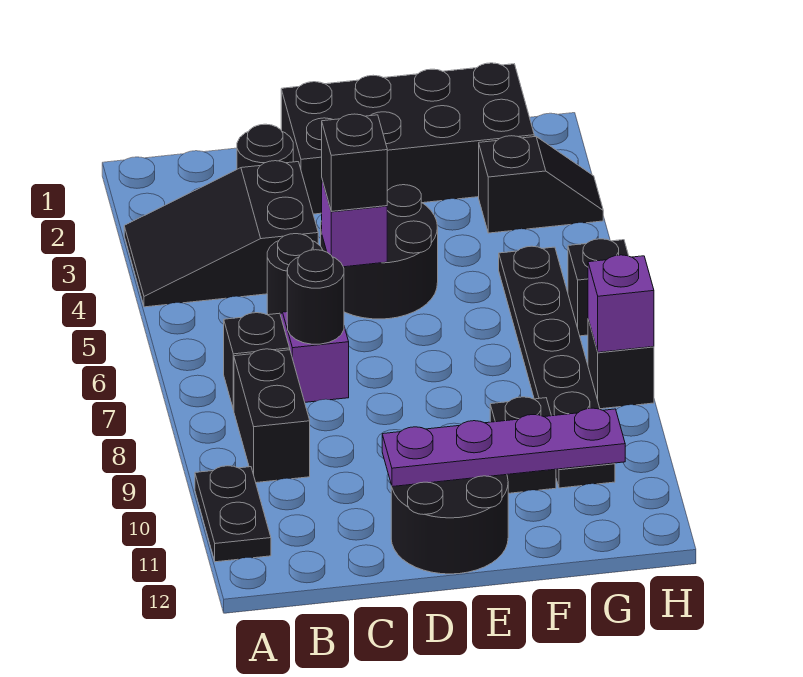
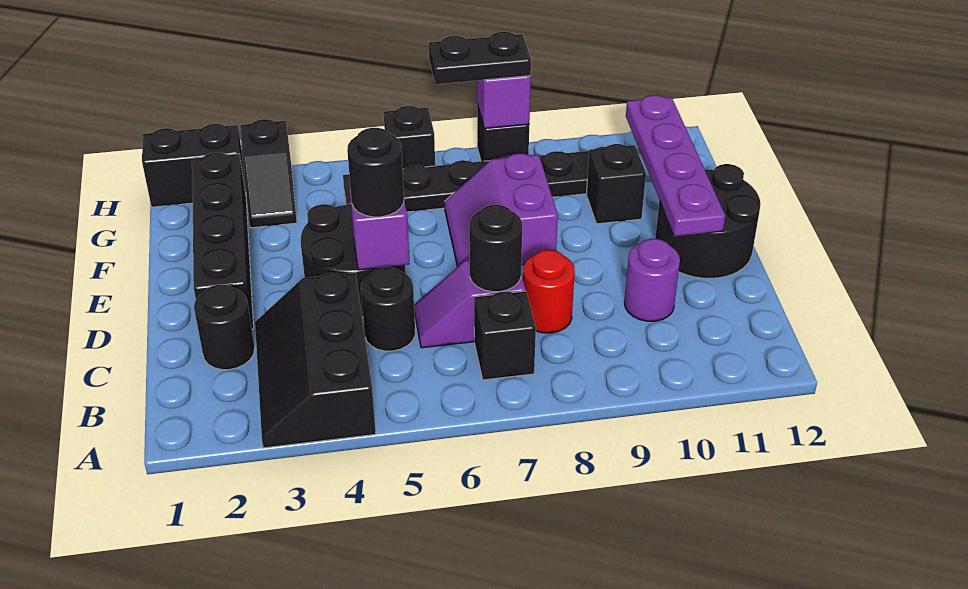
black 2x3 slope [124,161,318,307] -> black 2x3 slope turned to [255,272,376,448]
black 1x2 plate [195,466,271,562] -> black 1x2 plate moved to [429,32,531,84]
black 1x2 brick [234,349,310,483] -> black 1x2 brick moved to [142,124,246,207]
none -> red 1x1 round brick [523,250,575,333]
none -> purple 1x1 round brick [624,239,680,321]
black 2x4 brick [281,63,534,214] -> black 1x4 brick [192,153,254,329]
black 1x1 brick [322,114,387,211] -> black 1x1 round brick [347,128,404,217]
none -> purple 2x2 slope [445,154,558,267]
black 1x2 slope [479,136,603,233] -> black 1x2 slope turned to [240,119,297,228]

